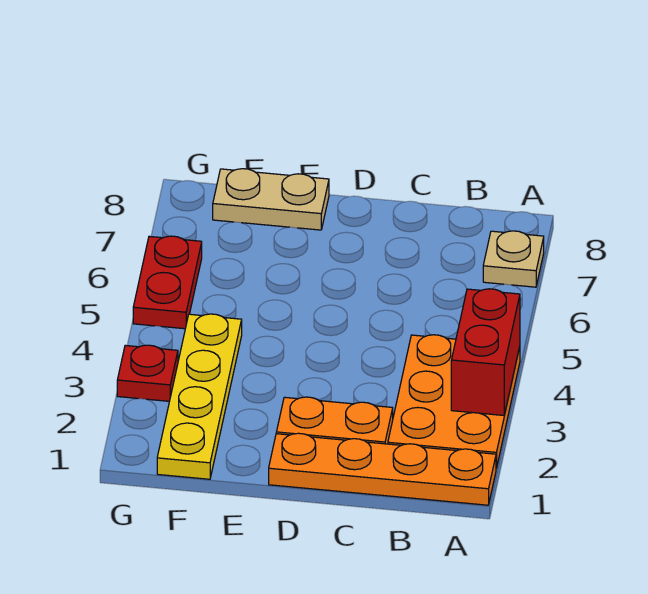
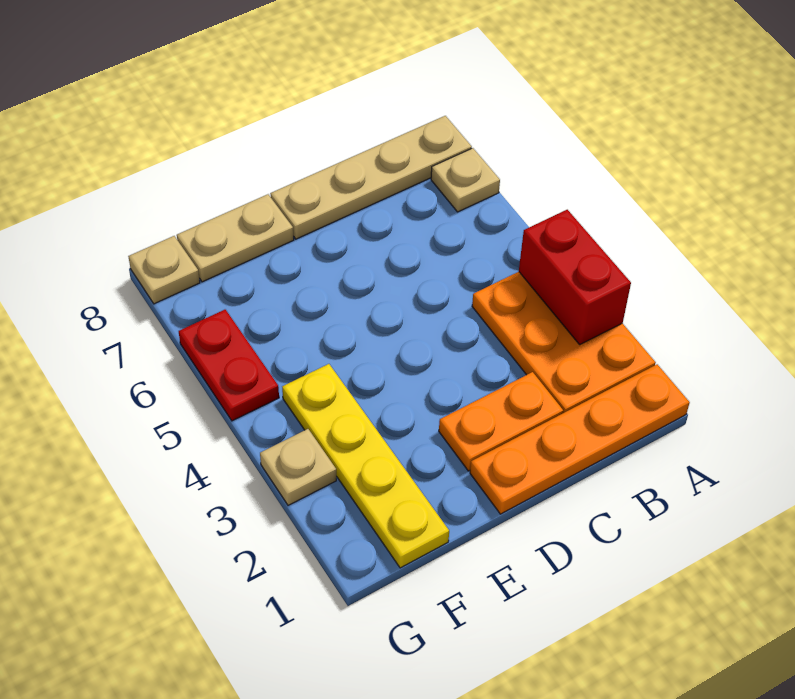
none -> tan 1x4 plate [270,116,472,239]
red 1x1 plate [117,345,178,401] -> tan 1x1 plate [260,429,336,505]
none -> tan 1x1 plate [128,236,200,304]

